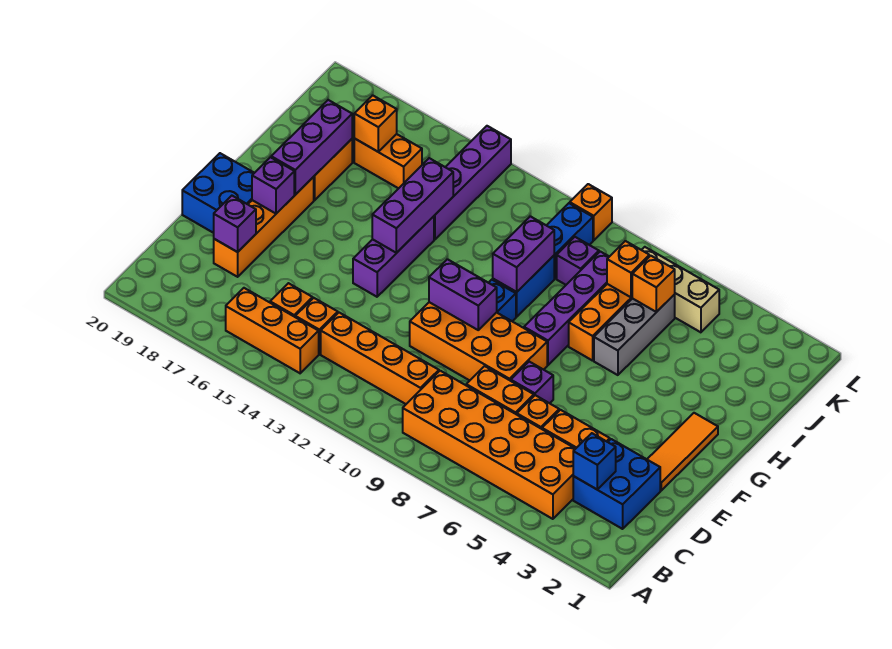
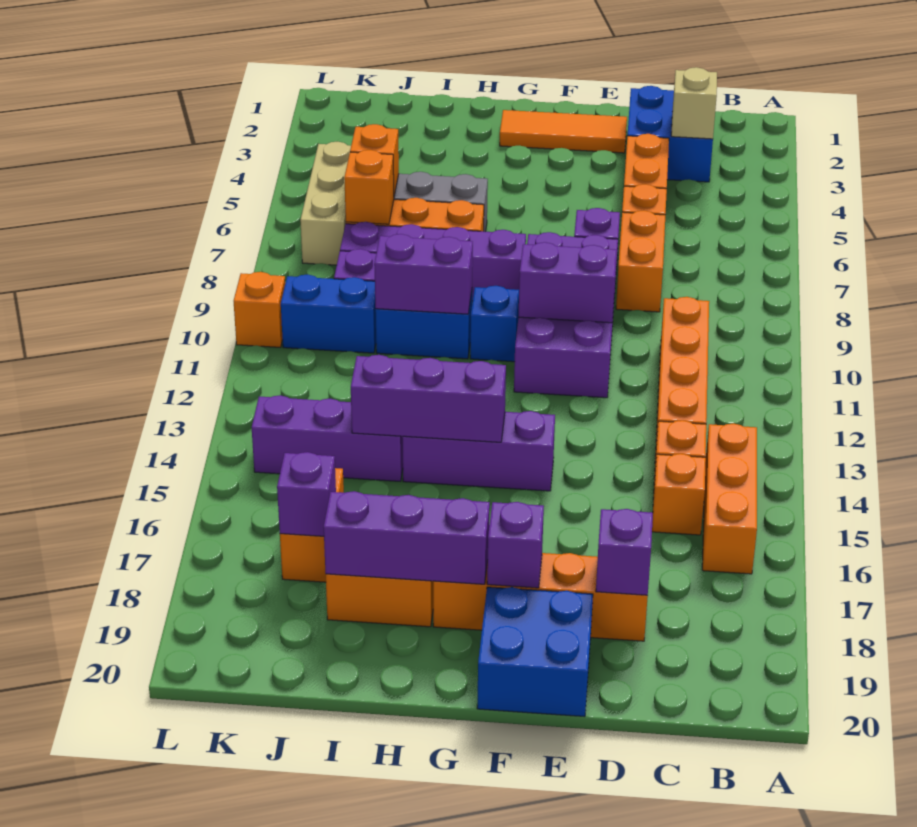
orange 2x6 brick [403,371,575,519] -> none
blue 1x1 brick [573,433,616,490] -> tan 1x1 brick [671,67,717,139]
orange 2x4 brick [410,302,547,381] -> purple 2x4 brick [514,232,618,398]
purple 1x2 brick [429,259,497,330] -> purple 1x2 brick turned to [519,242,617,323]
purple 1x4 brick [434,126,511,239] -> purple 1x3 brick [252,395,403,481]
orange 1x1 brick [354,95,397,152] -> purple 1x1 brick [277,452,336,536]

